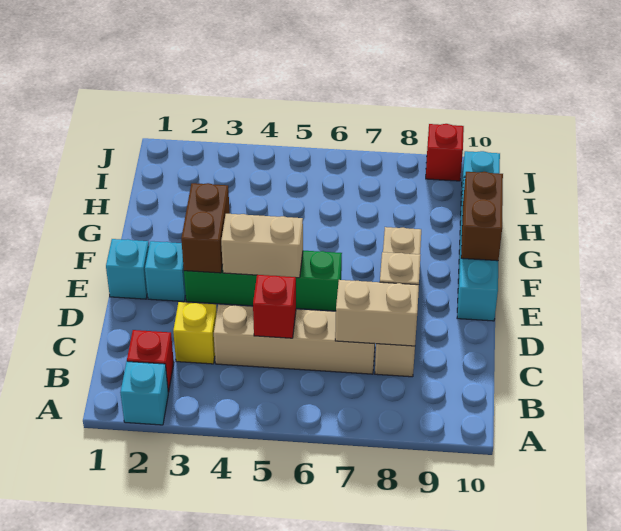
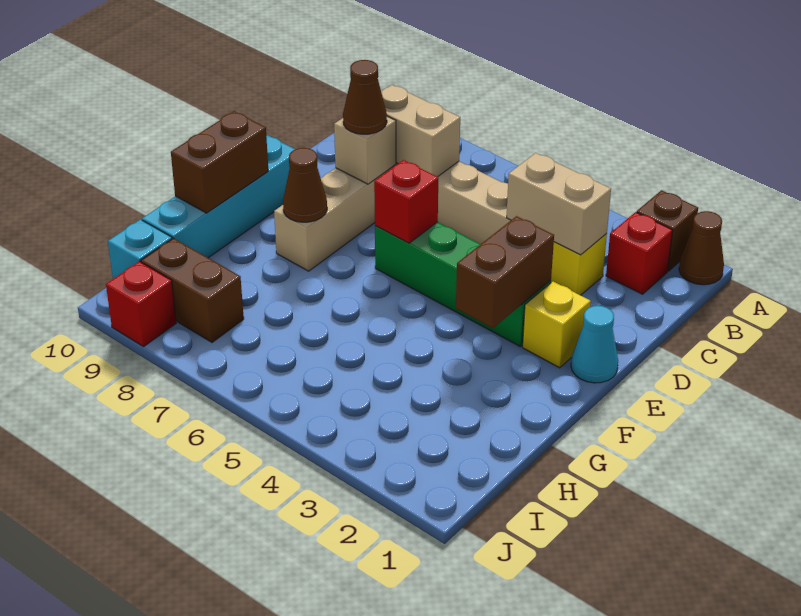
none -> brown 1x1 cone [679,211,724,285]
cyan 1x1 brick [120,361,168,425] -> brown 1x1 brick [637,190,698,271]
red 1x1 brick [253,275,296,338] -> red 1x1 brick moved to [374,160,438,243]
none -> brown 1x1 cone [343,60,387,134]
cyan 1x1 brick [106,239,149,299] -> cyan 1x1 cone [571,306,618,383]
cyan 1x1 brick [145,241,186,302] -> yellow 1x1 brick [523,282,591,368]
tan 1x2 brick [221,214,303,278] -> tan 1x2 brick moved to [507,153,611,255]
none -> brown 1x1 cone [283,148,327,222]
none -> brown 1x2 brick [141,238,244,342]

